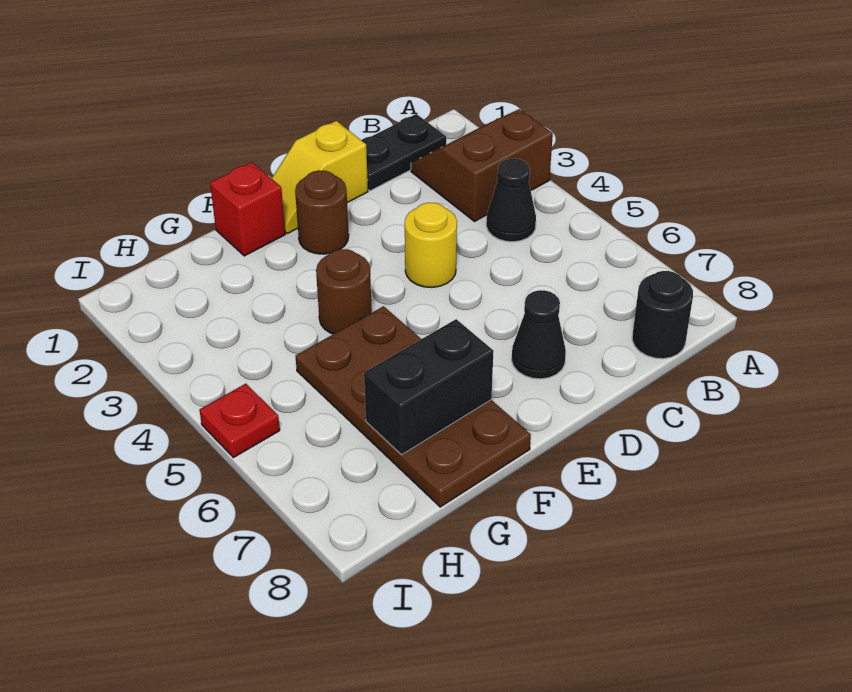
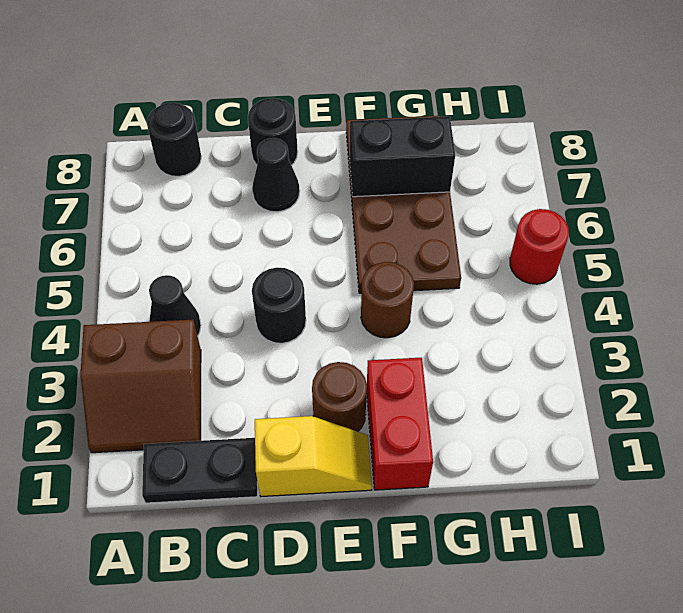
yellow 1x1 round brick [405,203,457,287] -> black 1x1 round brick [252,267,306,343]
none -> black 1x1 round brick [248,98,298,165]
red 1x1 brick [210,162,285,256] -> red 1x2 brick [367,358,433,490]
red 1x1 plate [199,384,280,458] -> red 1x1 round brick [510,209,569,284]

